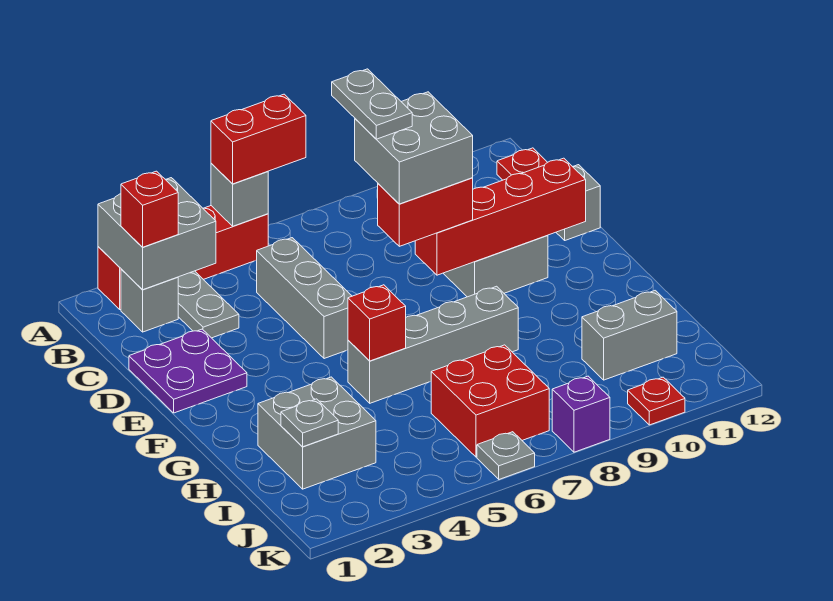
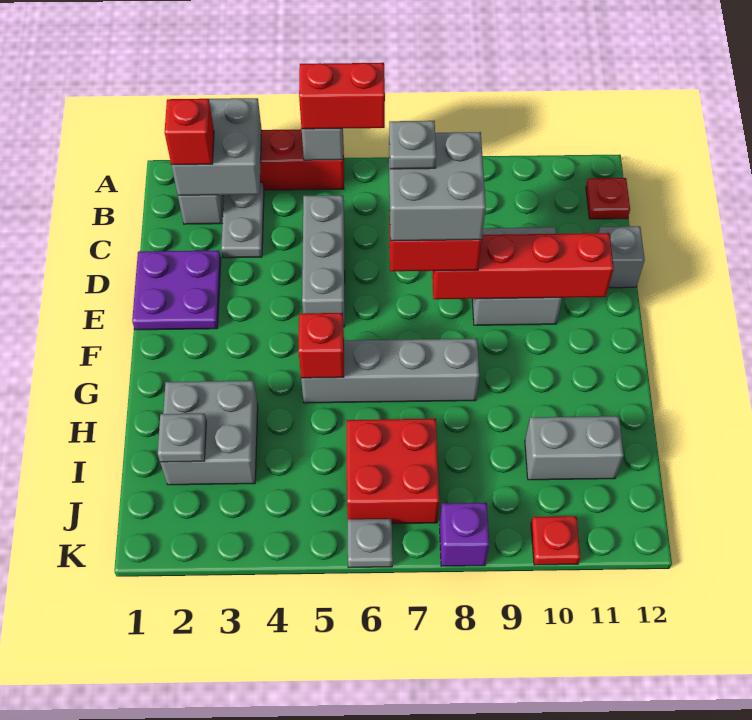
grey 1x2 plate [332,69,412,139] -> grey 1x1 plate [389,121,436,169]

